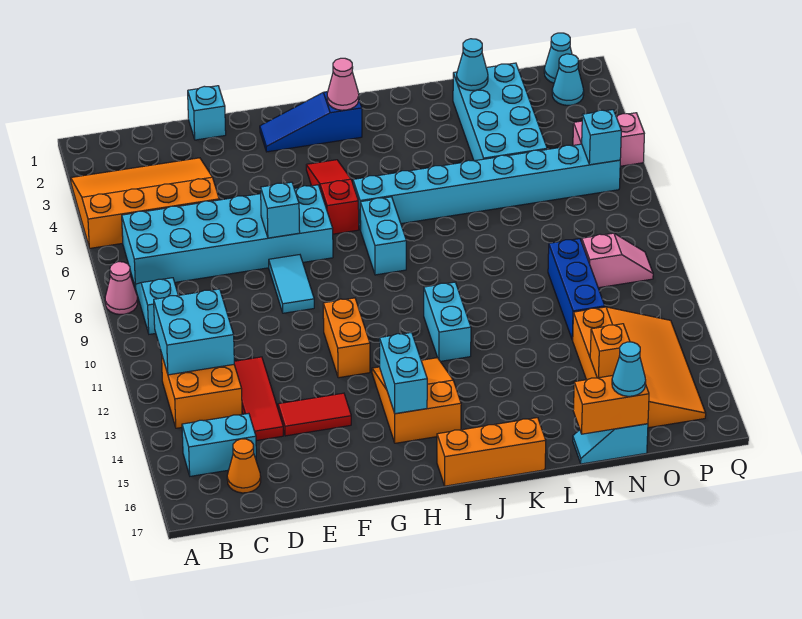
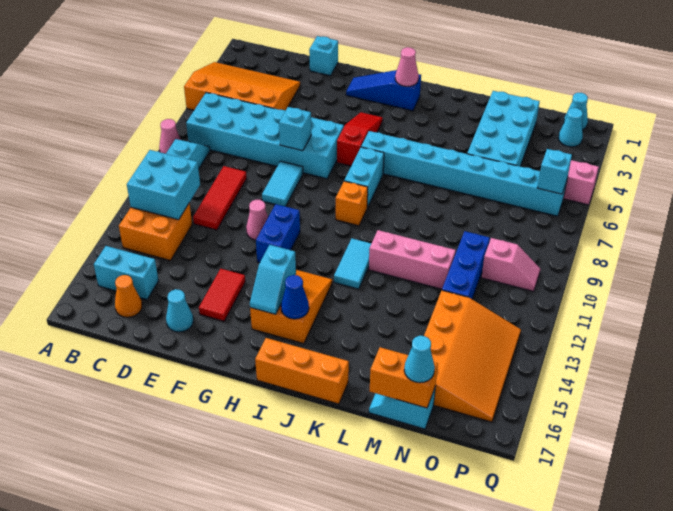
red 1x3 tile [234,357,283,441] -> red 1x3 tile moved to [193,166,247,230]
red 1x2 tile [278,393,351,436] -> red 1x2 tile turned to [199,269,245,321]
none -> pink 1x1 cone [246,200,268,240]
orange 1x2 brick [323,298,370,378] -> blue 1x2 brick [256,204,300,263]
cyan 1x2 brick [379,332,427,414] -> cyan 1x2 slope [250,245,296,314]
none -> blue 1x1 cone [281,275,309,319]
cyan 1x2 brick [424,282,471,361] -> cyan 1x2 tile [334,239,371,289]
none -> pink 1x3 brick [369,230,456,289]
cyan 1x1 cone [457,39,488,90] -> cyan 1x1 cone moved to [166,289,193,332]
orange 1x1 brick [590,324,630,378] -> orange 1x1 brick moved to [336,181,368,226]

